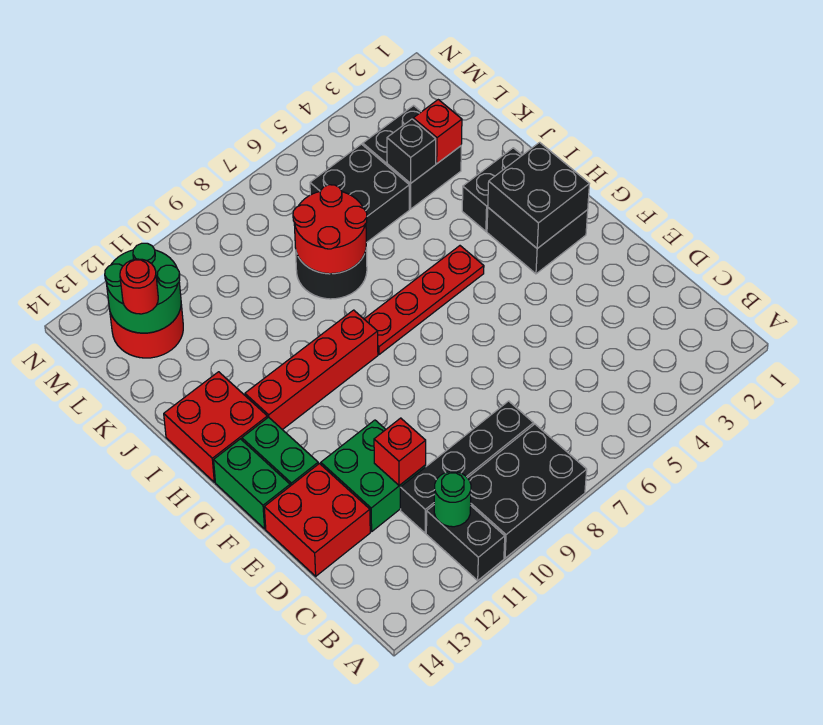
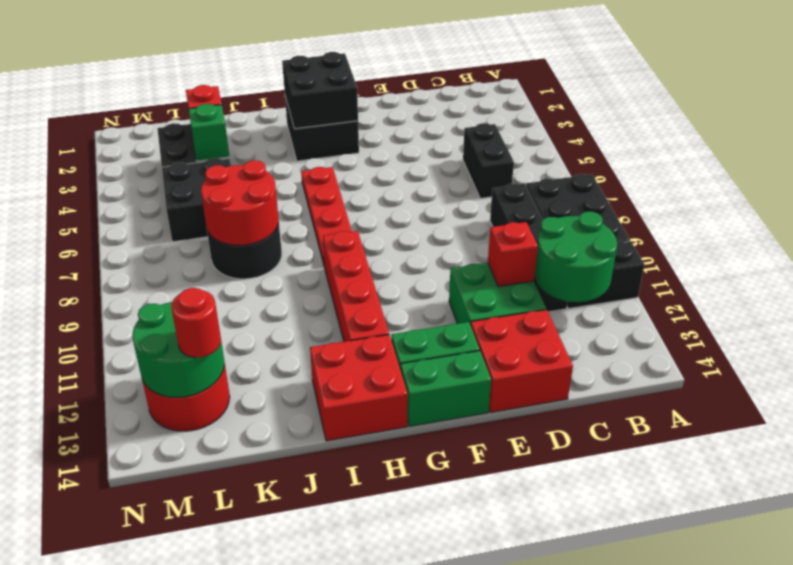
green 1x1 round brick [434,471,471,527] -> green 2x2 round brick [535,211,617,302]
black 1x2 brick [462,148,522,231] -> black 1x2 brick moved to [463,123,514,199]
black 1x1 brick [387,119,436,183] -> green 1x1 brick [189,104,229,161]

